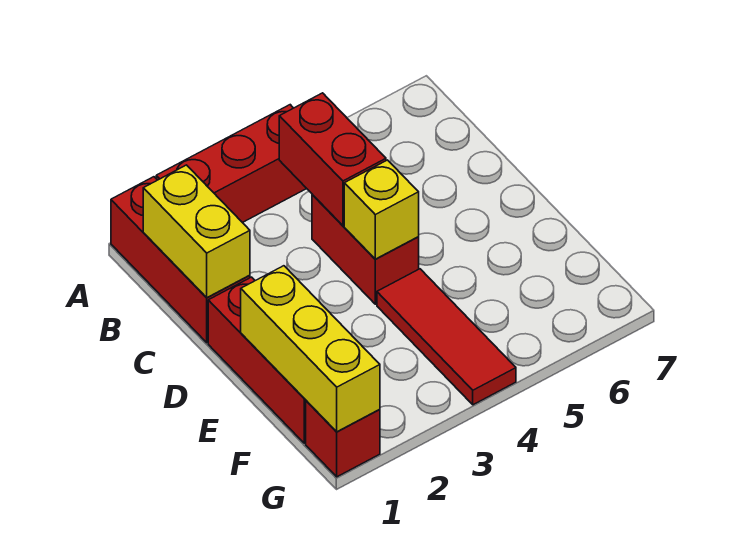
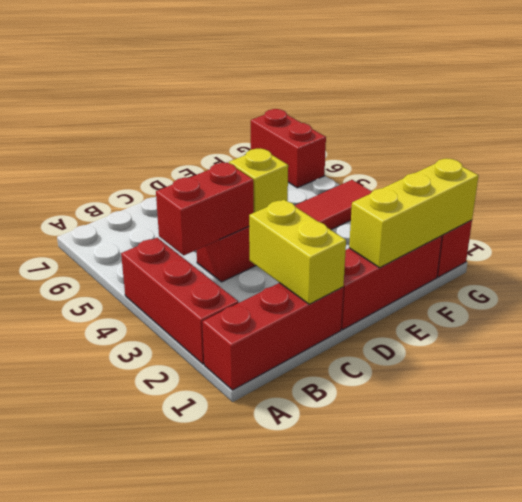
yellow 1x2 brick [143,165,250,298] -> yellow 1x2 brick turned to [249,200,346,304]
none -> red 1x2 brick [251,109,326,188]

